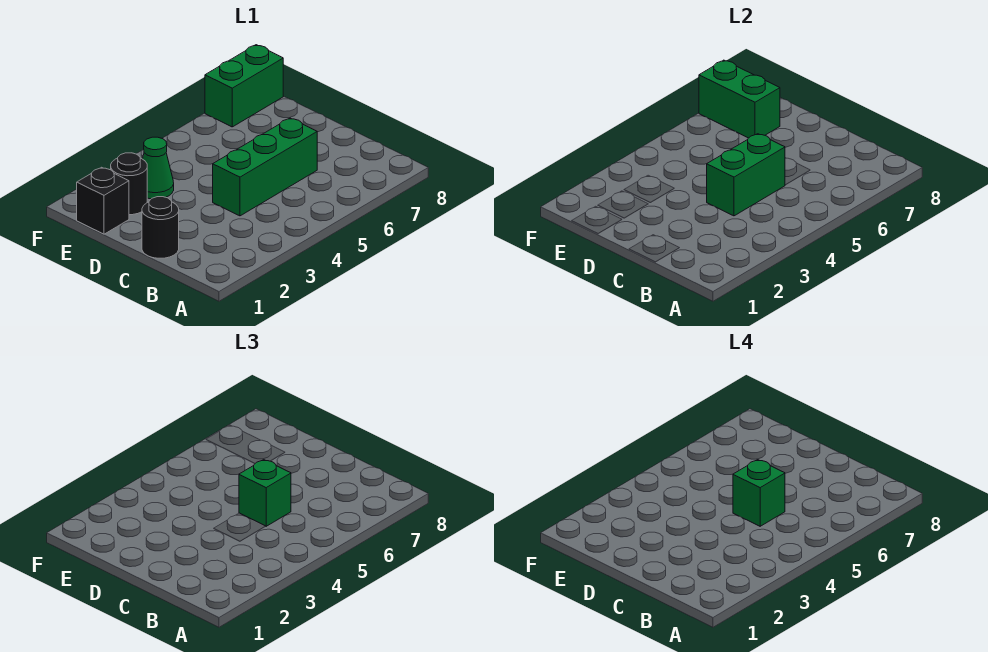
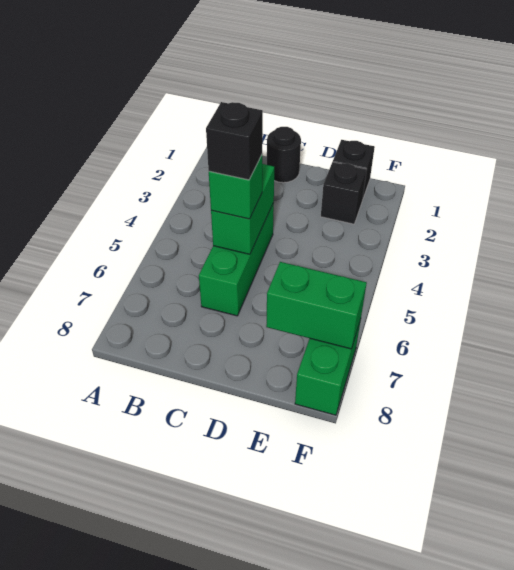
green 1x1 brick [733,460,785,526] -> black 1x1 brick [206,102,263,180]
black 1x1 round brick [111,153,147,215] -> black 1x1 brick [321,162,367,224]
green 1x1 cone [143,137,174,199] -> none

